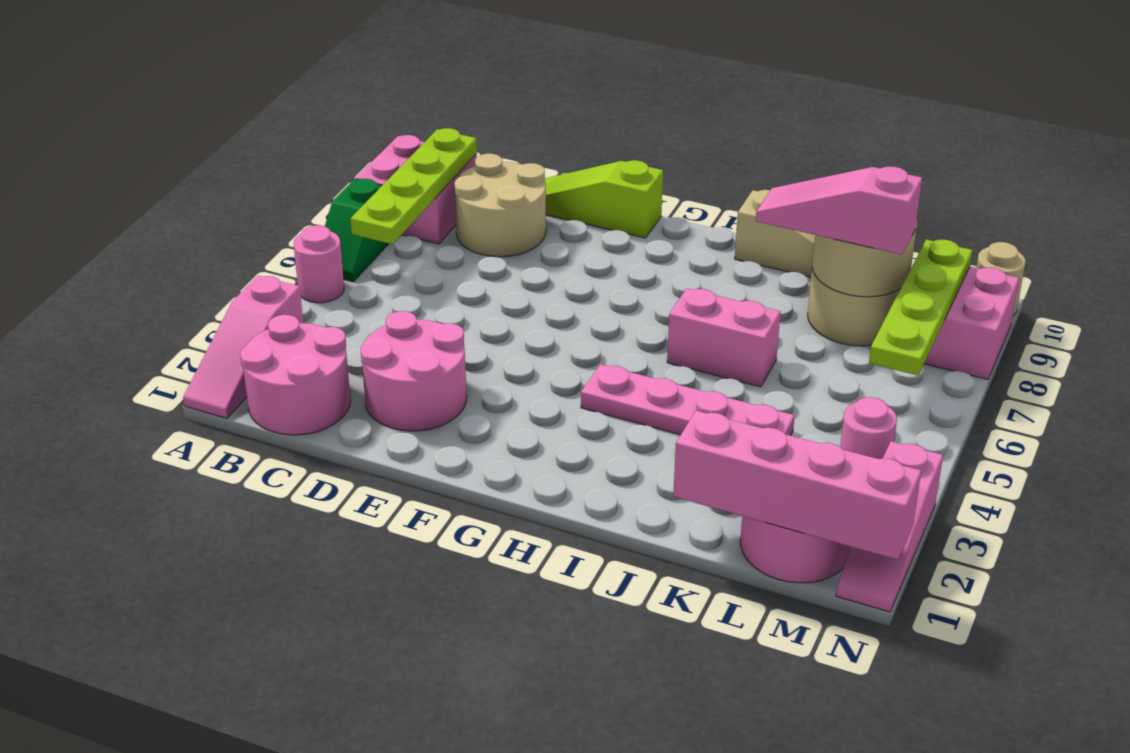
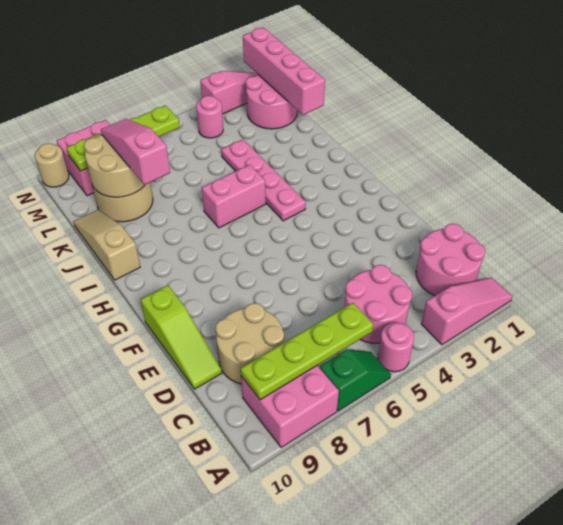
pink 2x2 round brick [361,311,467,431] -> pink 2x2 round brick moved to [345,265,412,343]
pink 1x2 brick [667,288,780,387] -> pink 1x2 brick turned to [202,165,266,228]
pink 1x3 slope [756,166,922,255] -> pink 1x3 slope turned to [101,119,170,185]

